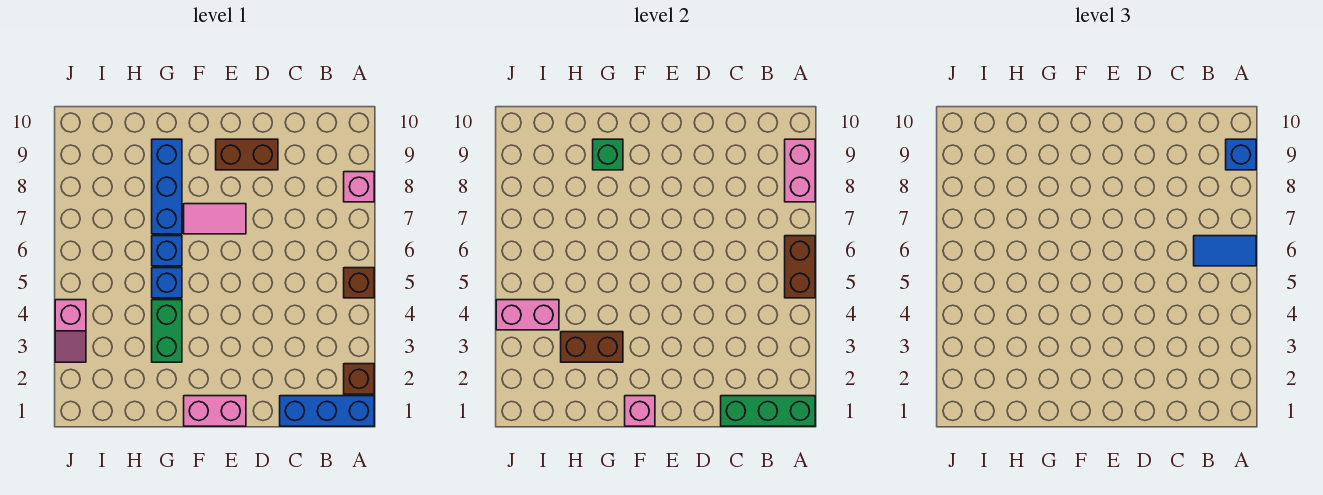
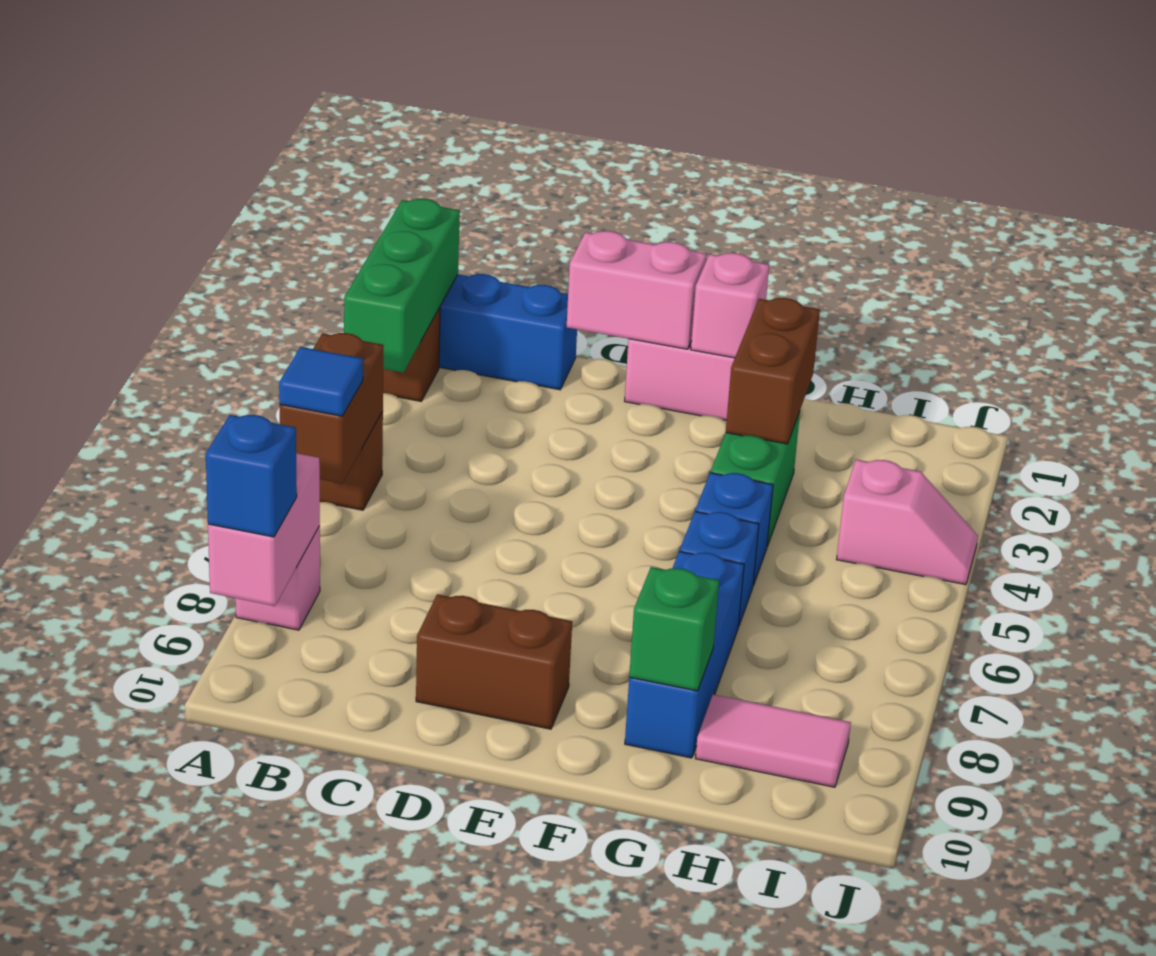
green 1x3 brick [721,396,815,426] -> green 1x3 brick turned to [344,199,460,373]
blue 1x2 tile [1194,236,1256,266] -> blue 1x1 tile [279,347,363,416]
pink 1x2 tile [184,204,246,234] -> pink 1x2 tile moved to [695,695,851,787]
brown 1x2 brick [561,332,623,362] -> brown 1x2 brick turned to [726,298,820,444]
pink 1x2 brick [496,300,559,330] -> pink 1x2 brick moved to [567,231,706,349]
pink 1x2 slope [55,300,86,362] -> pink 1x2 slope turned to [836,460,978,585]

